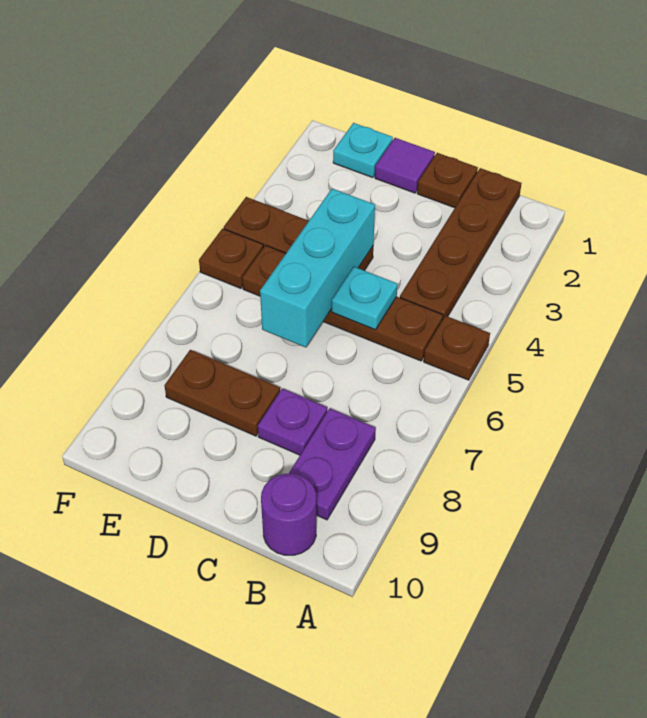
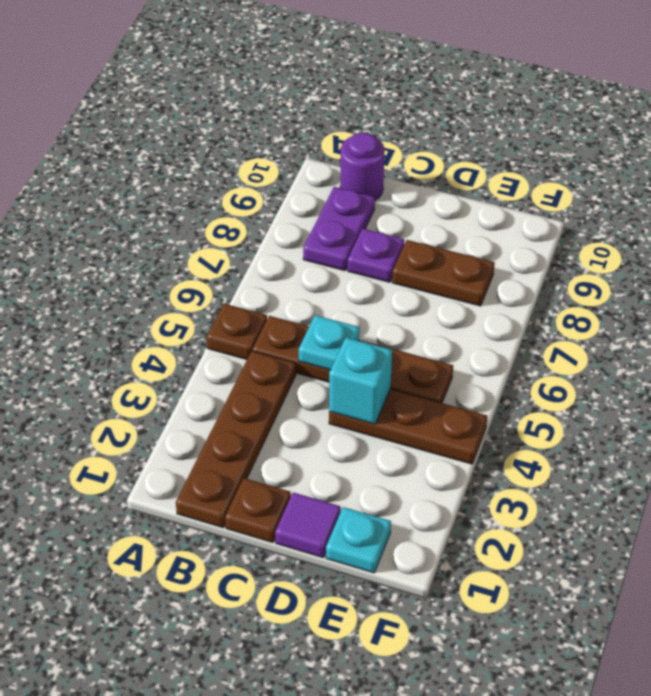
cyan 1x3 brick [260,189,375,347] -> cyan 1x1 brick [329,337,392,424]
brown 1x1 plate [199,229,263,288] -> none

